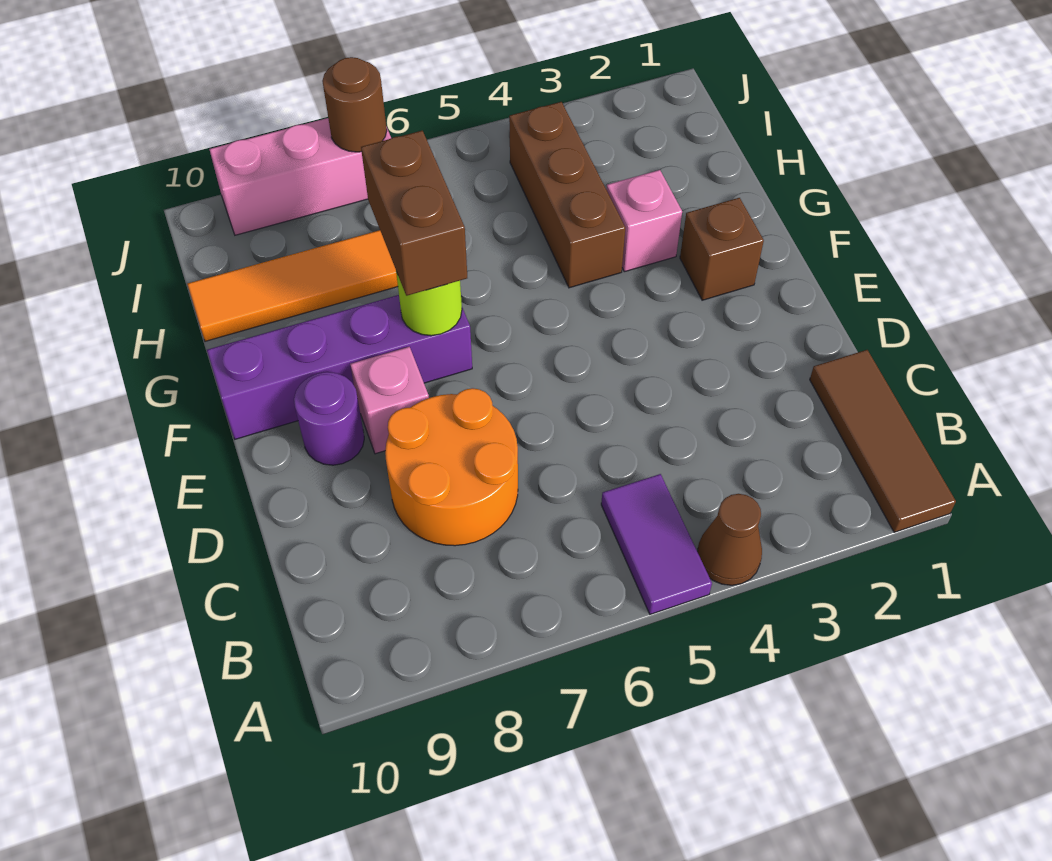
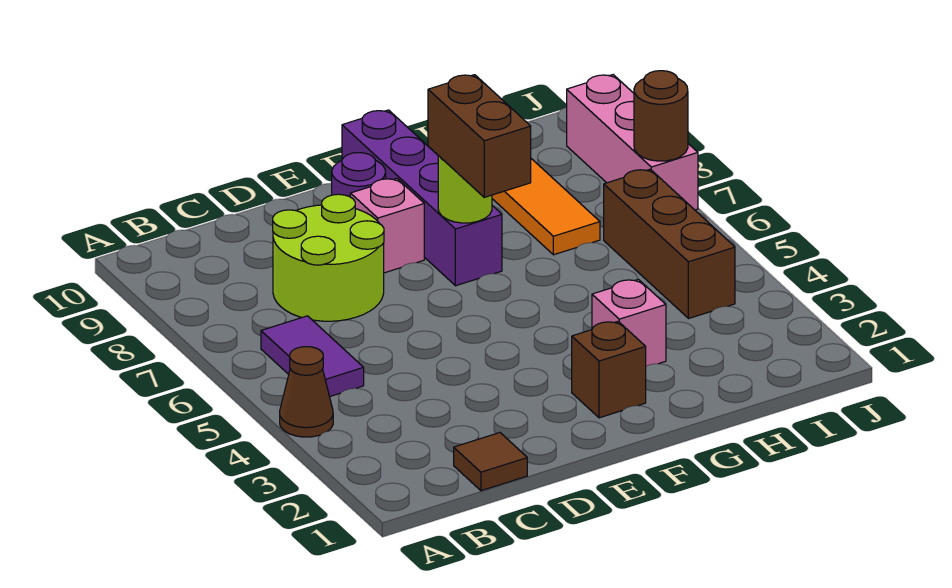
brown 1x3 tile [810,350,956,532] -> brown 1x1 tile [454,433,527,491]
purple 1x2 tile [601,474,712,614] -> purple 1x2 tile turned to [261,316,364,397]
orange 2x2 round brick [385,388,518,546] -> lime 2x2 round brick [273,194,384,321]
brown 1x2 brick [361,131,467,296] -> brown 1x2 brick turned to [428,75,531,197]
brown 1x3 brick [509,102,625,288] -> brown 1x3 brick turned to [604,169,735,319]

